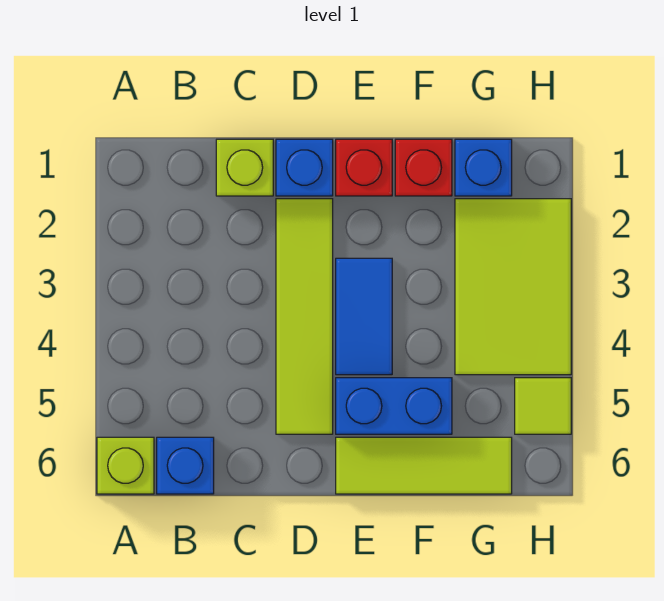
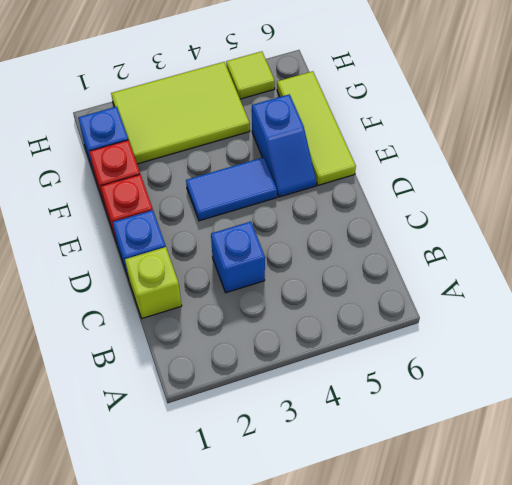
lime 1x1 brick [97,437,154,494] -> none
blue 1x1 brick [157,437,214,494] -> blue 1x1 brick moved to [211,222,265,293]
lime 1x4 tile [276,199,333,434] -> none
blue 1x2 brick [336,378,452,434] -> blue 1x2 slope [252,94,316,197]

